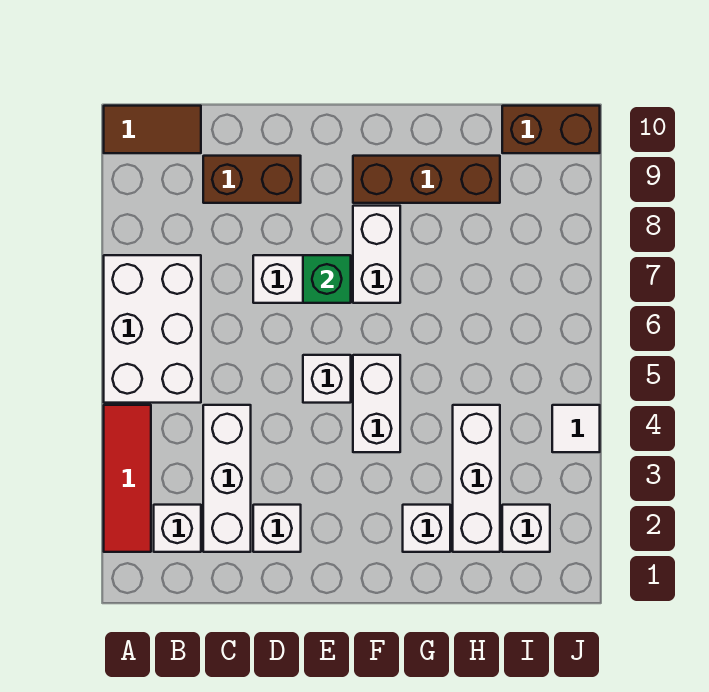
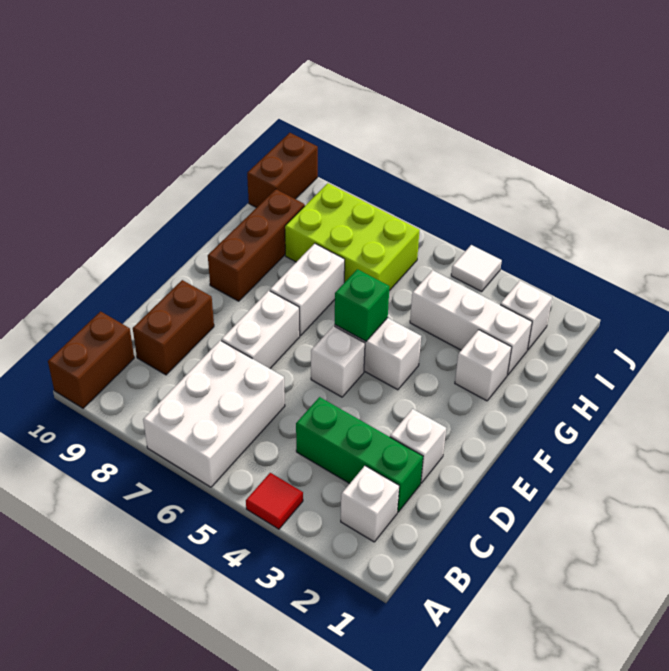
red 1x3 tile [104,405,151,552] -> red 1x1 tile [246,473,303,529]
white 2x3 brick [104,255,201,403] -> white 2x3 brick turned to [143,340,285,487]
brown 1x2 tile [104,106,201,153] -> brown 1x2 brick [48,311,134,408]
white 1x3 brick [203,405,251,552] -> green 1x3 brick [296,397,423,512]
green 1x1 brick [303,255,351,303] -> green 1x1 brick moved to [335,269,390,341]
white 1x2 brick [353,206,400,303] -> white 1x2 brick turned to [270,243,345,336]
none -> lime 2x3 brick [285,183,420,291]

